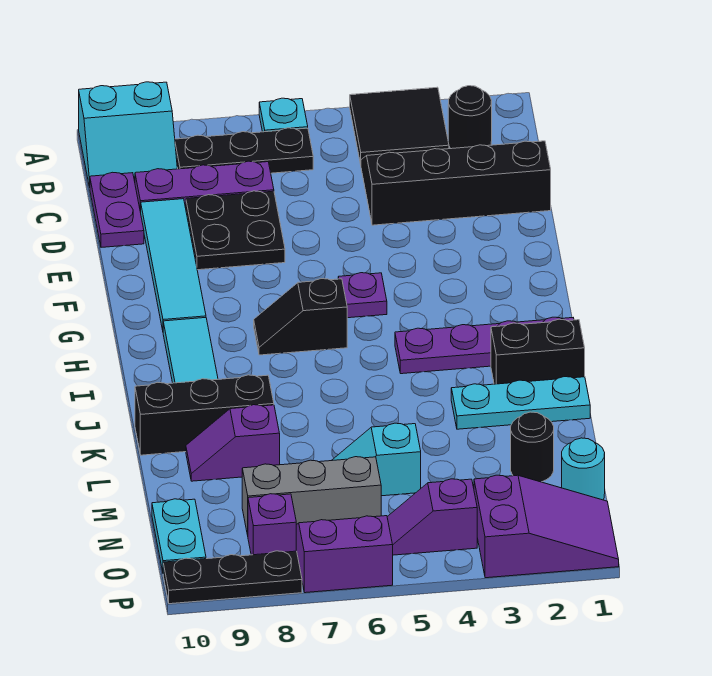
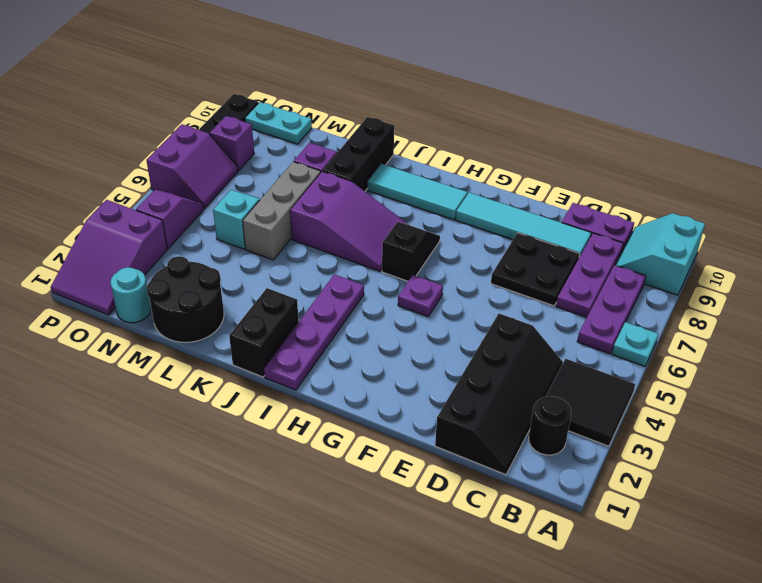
black 1x3 plate [175,128,313,173] -> purple 1x3 plate [577,265,646,354]
none -> purple 2x3 slope [290,171,409,271]
cyan 1x3 plate [451,377,590,429] -> none
black 1x1 round brick [511,412,554,482] -> black 2x2 round brick [147,256,224,342]
grey 1x3 brick [242,457,381,535] -> grey 1x3 brick moved to [243,162,321,260]

